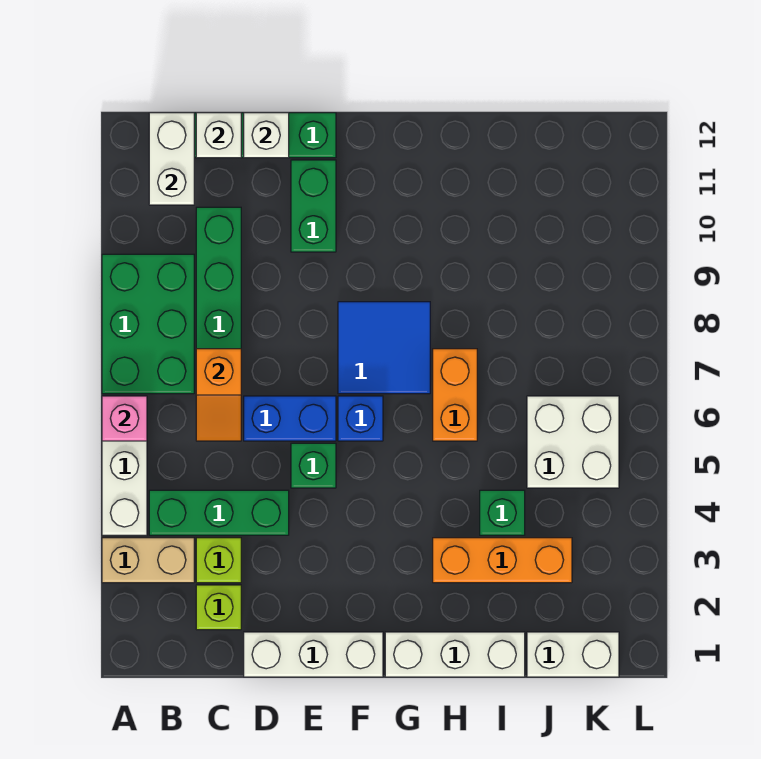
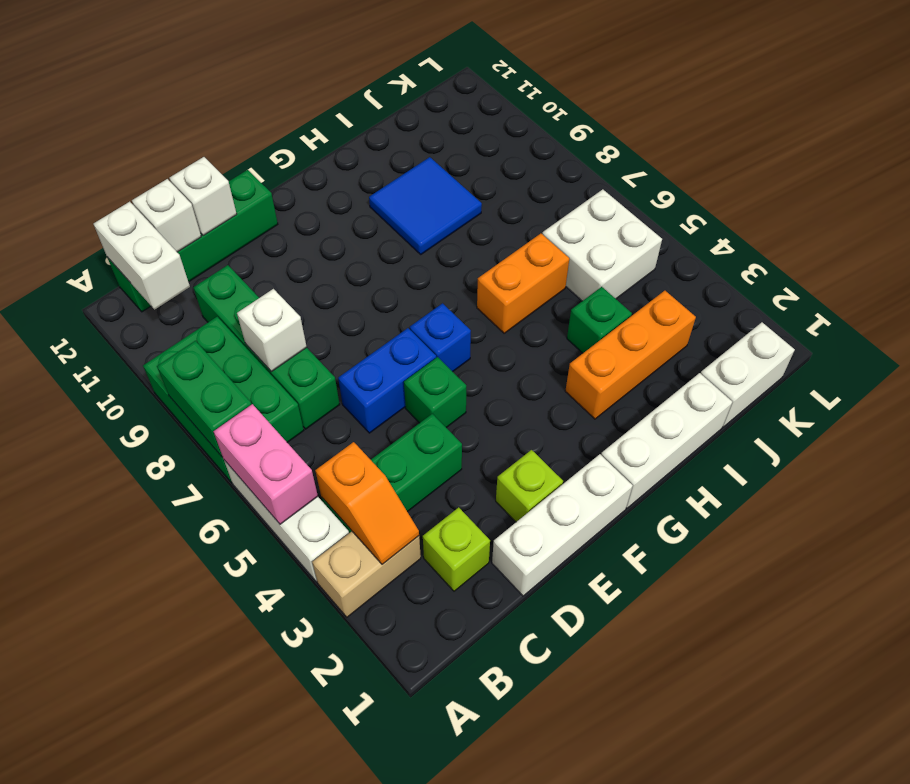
pink 1x1 brick [102,396,147,441] -> pink 1x2 brick [213,404,318,524]
lime 1x1 brick [196,538,241,583] -> lime 1x1 brick moved to [496,450,563,522]
orange 1x2 slope [196,349,241,441] -> orange 1x2 slope moved to [315,442,419,564]
none -> white 1x1 brick [237,289,307,372]
green 1x2 brick [291,160,336,252] -> green 1x2 brick moved to [157,341,252,457]
blue 2x2 tile [338,302,430,394] -> blue 2x2 tile moved to [369,157,482,254]
orange 1x2 brick [433,349,477,441] -> orange 1x2 brick turned to [477,234,569,333]

